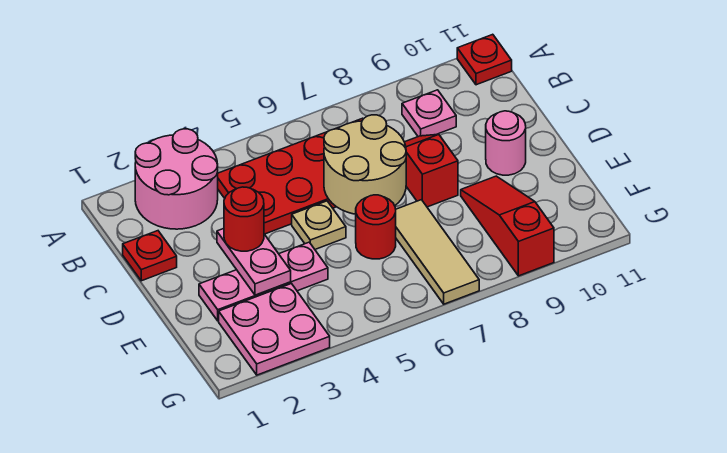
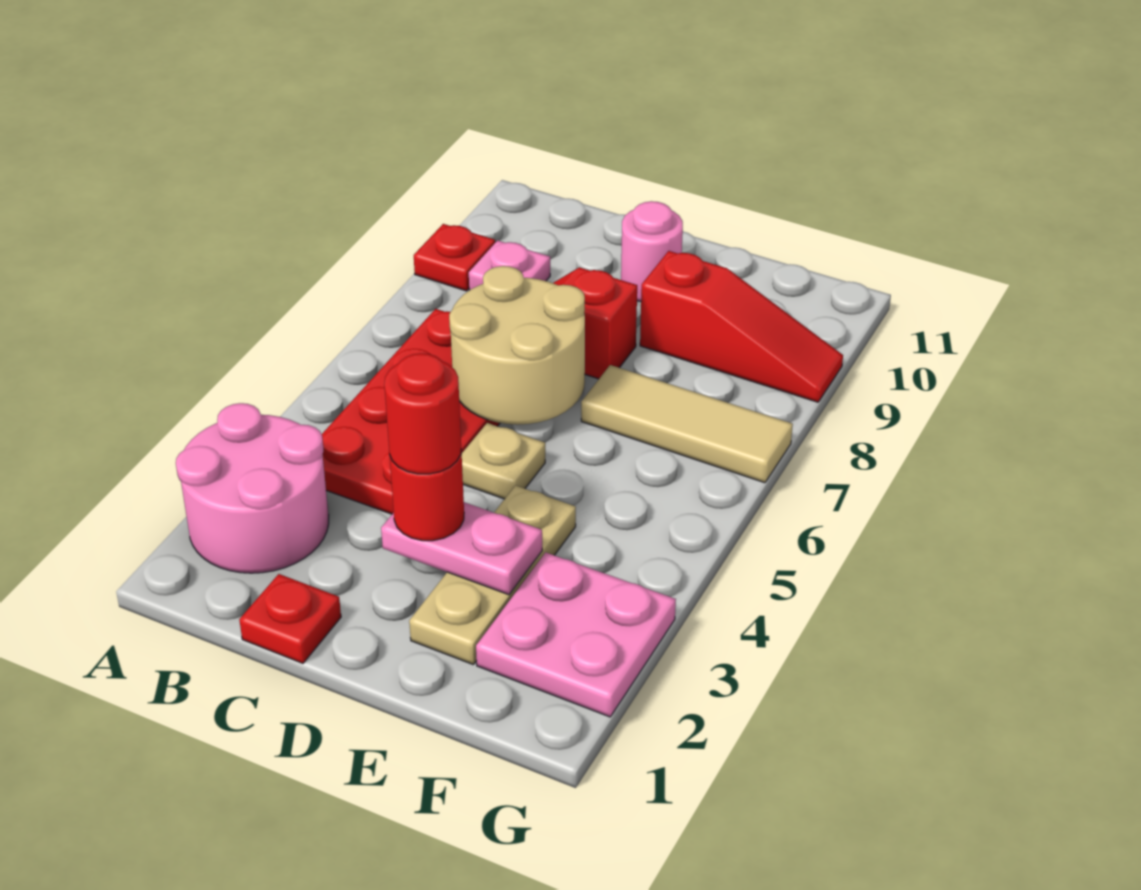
red 1x1 plate [457,34,512,85] -> red 1x1 plate moved to [414,224,495,291]
pink 1x3 plate [199,242,328,321] -> tan 1x3 plate [409,486,576,665]
red 1x1 round brick [356,195,396,259] -> red 1x1 round brick moved to [384,353,461,474]
red 1x3 slope [461,176,554,276] -> red 1x3 slope turned to [640,251,843,402]

